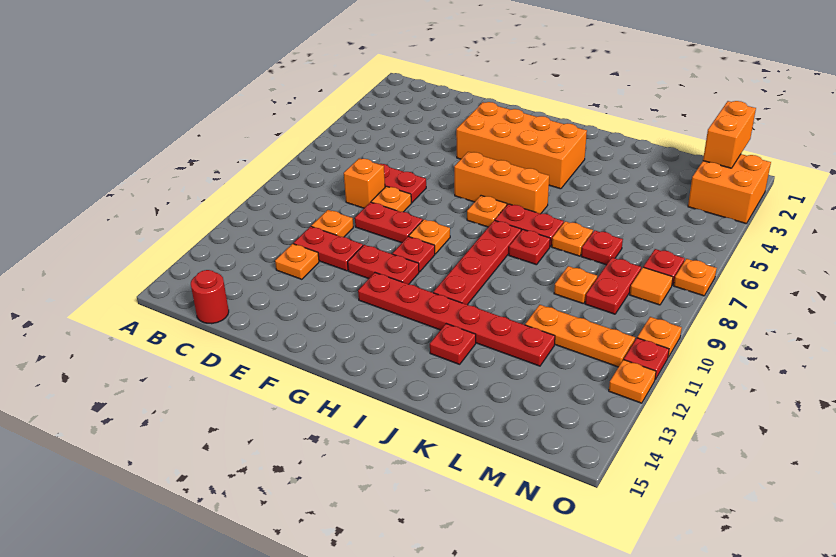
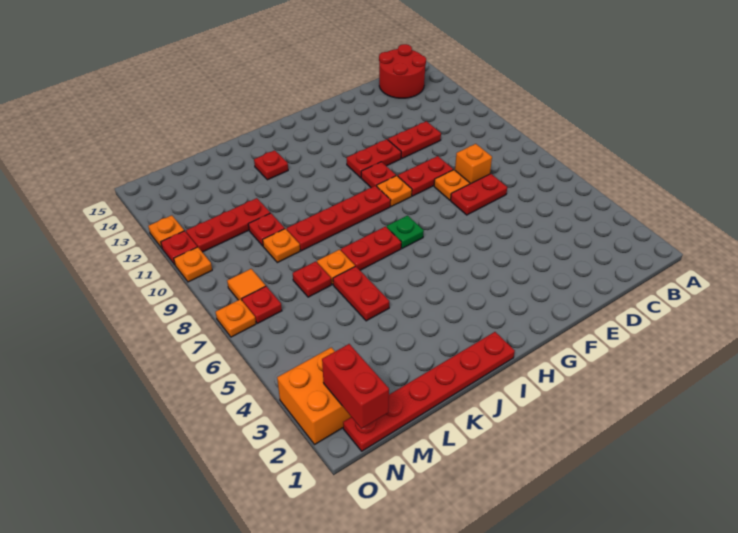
red 1x1 round brick [191,270,229,324] -> red 2x2 round brick [379,44,426,98]
orange 1x1 plate [311,210,353,237] -> none
orange 1x1 plate [275,244,319,279] -> none
orange 2x4 brick [456,102,587,189] -> none
orange 1x3 brick [454,152,549,214] -> none
red 1x6 plate [358,273,555,366] -> red 1x6 plate moved to [343,332,515,451]
orange 1x1 plate [467,196,507,227] -> green 1x1 plate [387,216,424,249]
red 1x4 plate [433,220,521,305] -> red 1x4 plate turned to [287,186,391,251]
red 1x1 plate [509,230,550,265] -> red 1x1 plate moved to [248,213,285,246]
orange 1x3 plate [525,305,635,367] -> red 1x3 plate [186,198,270,252]
red 1x2 plate [585,258,641,314] -> red 1x2 plate moved to [333,266,389,321]
orange 1x2 brick [703,101,756,168] -> red 1x2 brick [322,344,389,429]

